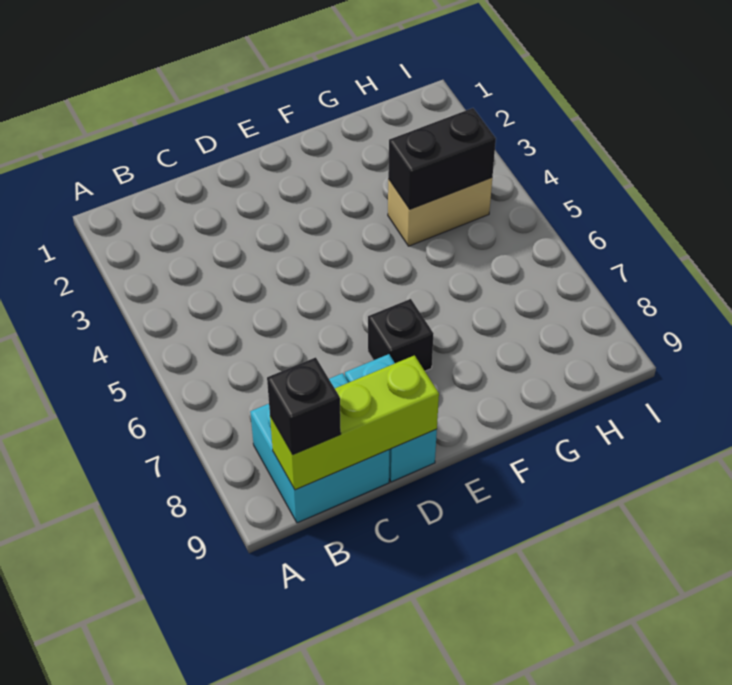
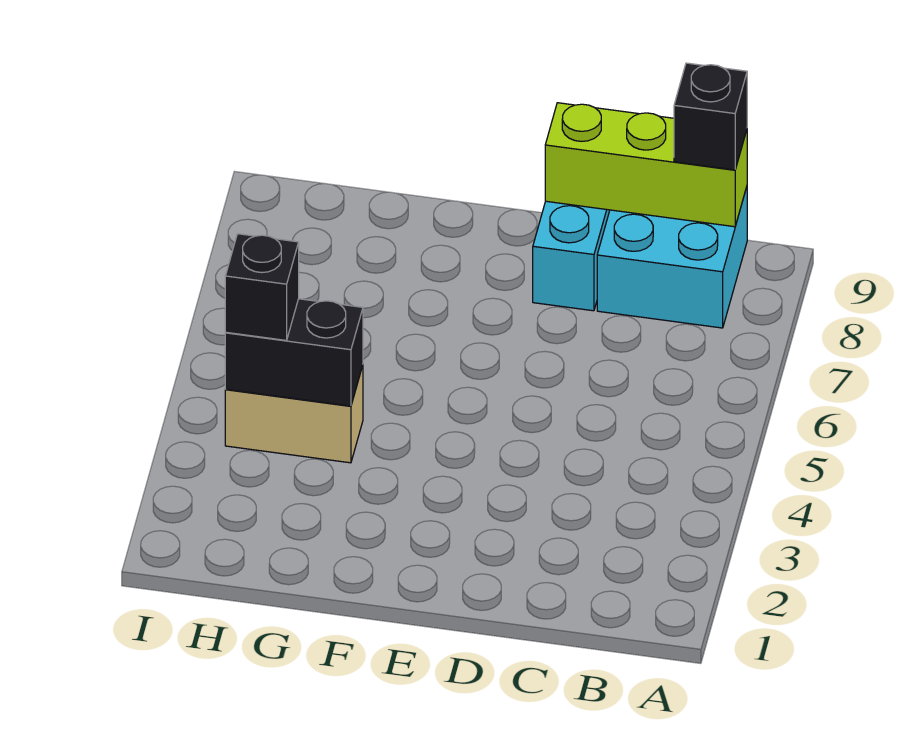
black 1x1 brick [368,299,434,371] -> black 1x1 brick moved to [225,234,299,340]

